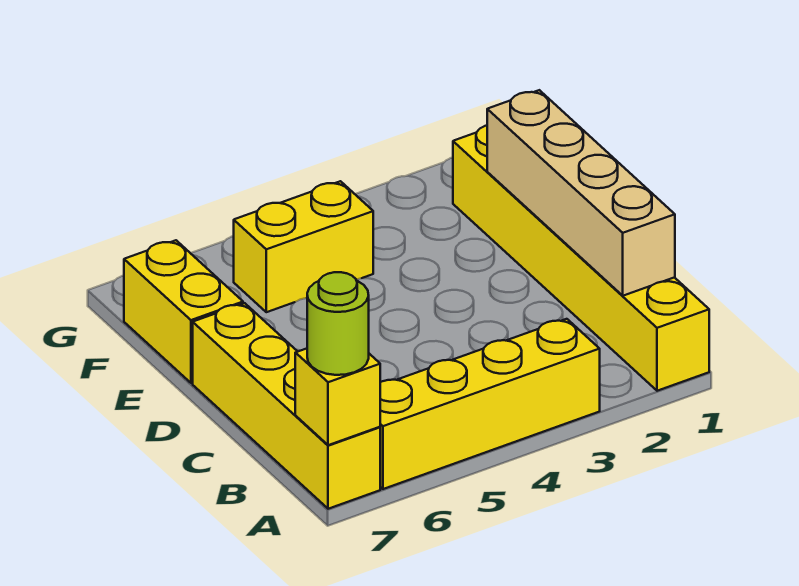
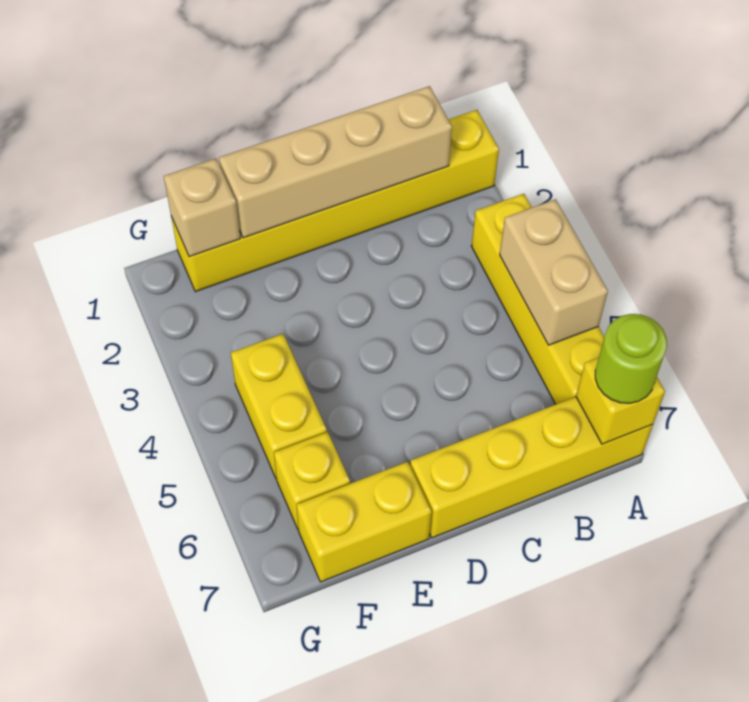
none -> tan 1x2 brick [500,199,608,345]
none -> tan 1x1 brick [164,158,240,257]
none -> yellow 1x1 brick [274,432,350,530]

